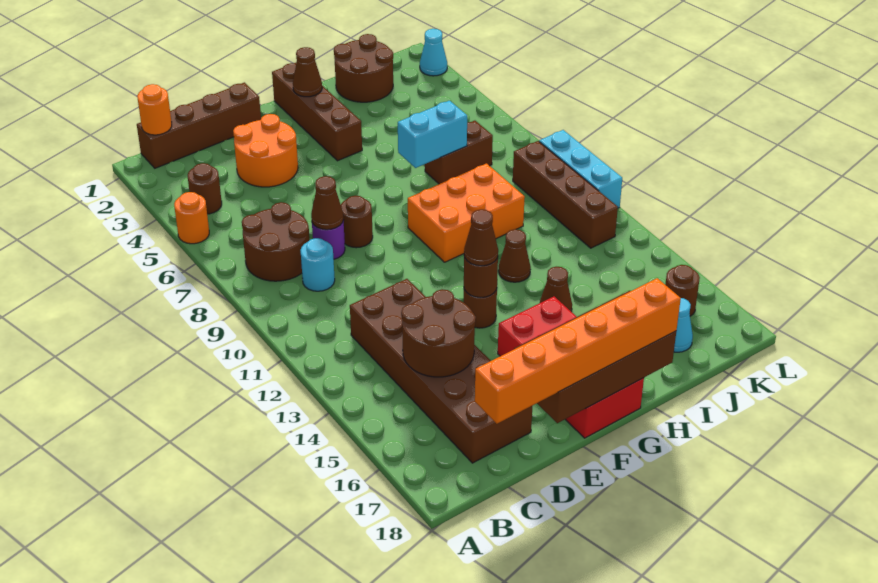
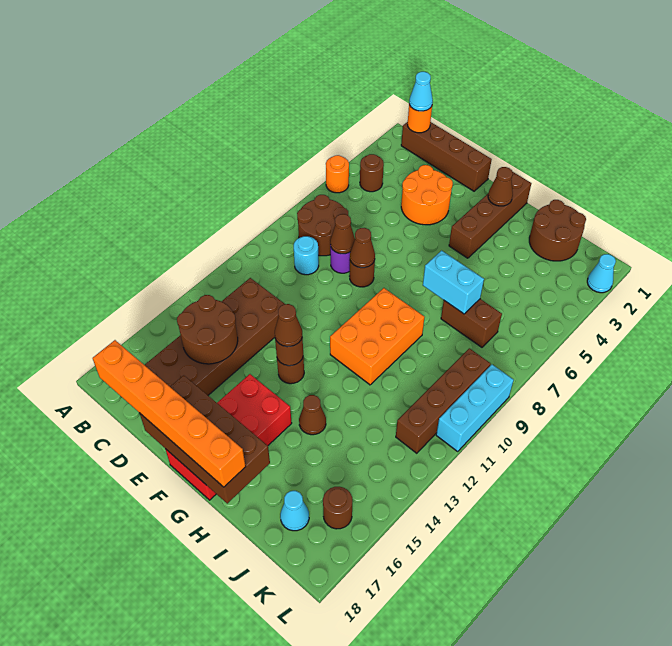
none -> cyan 1x1 cone [409,72,433,111]
orange 2x3 brick [408,164,525,262] -> orange 2x3 brick turned to [330,288,424,385]
brown 1x1 cone [498,229,531,282] -> brown 1x1 cone moved to [350,228,375,268]

